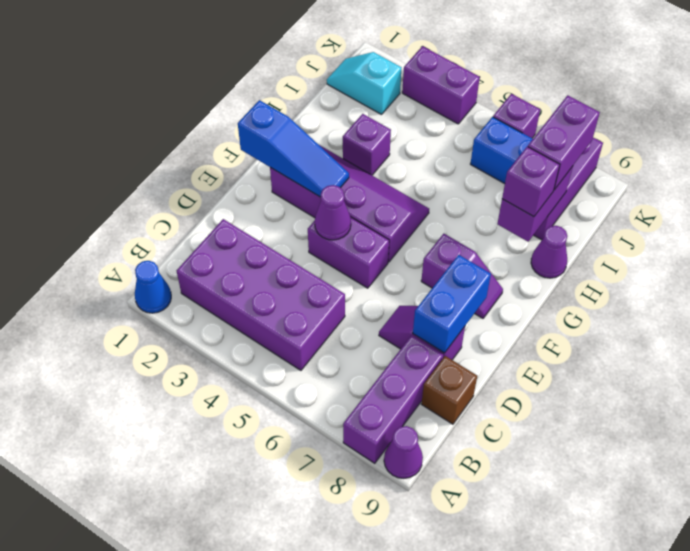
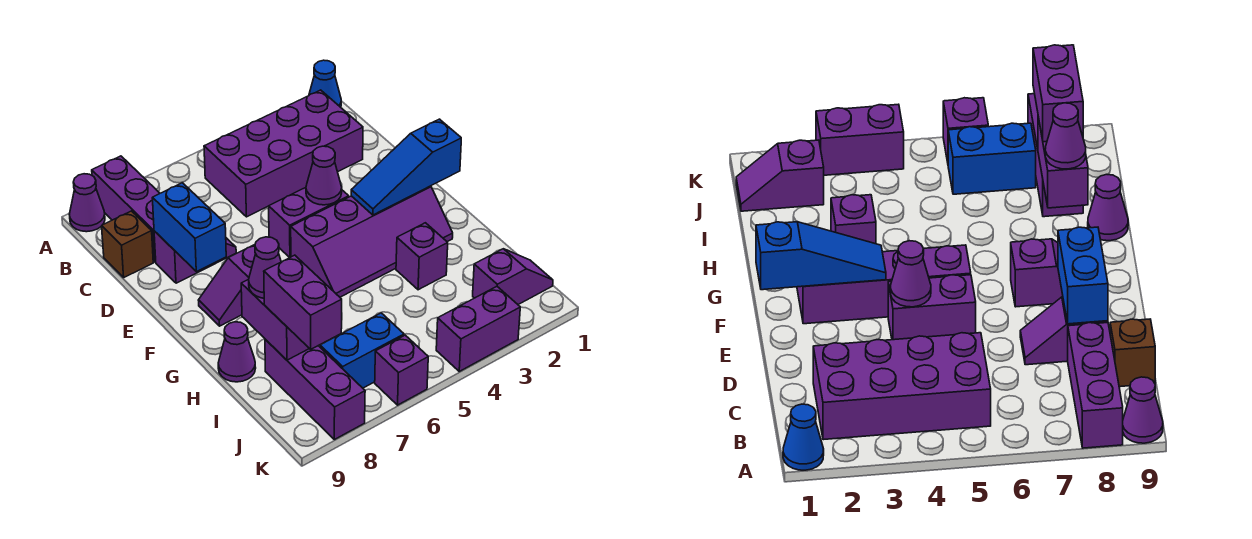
purple 1x1 brick [502,147,560,217] -> purple 1x1 cone [249,237,281,298]
cyan 1x2 slope [327,52,401,115] -> purple 1x2 slope [473,249,553,305]

